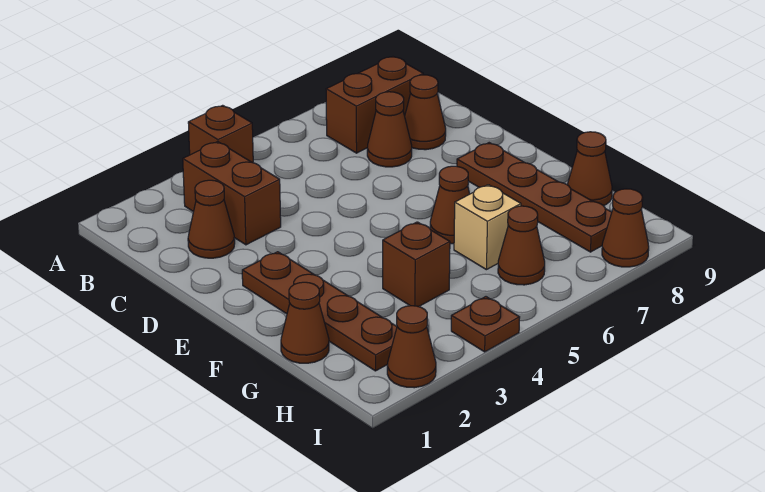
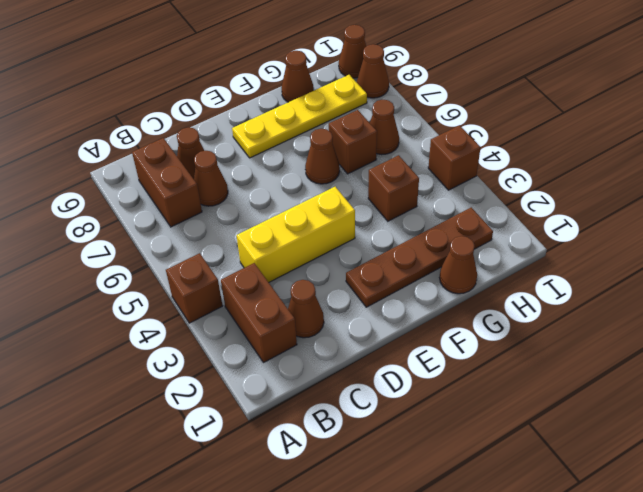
brown 1x2 brick [183,142,281,245] -> brown 1x2 brick turned to [221,263,297,363]
none -> yellow 1x3 brick [237,187,355,282]
brown 1x4 plate [457,143,612,252] -> yellow 1x4 plate [232,75,367,158]
tan 1x1 brick [454,185,521,270] -> brown 1x1 brick [329,110,377,174]
brown 1x1 cone [387,306,436,388] -> brown 1x1 cone moved to [339,25,366,78]
brown 1x1 plate [451,297,520,352] -> brown 1x1 brick [428,125,481,190]

